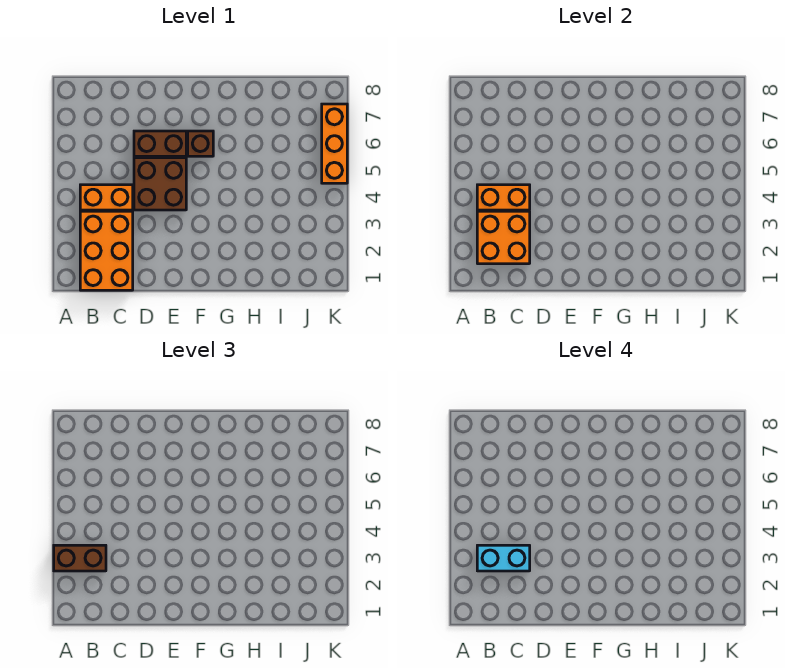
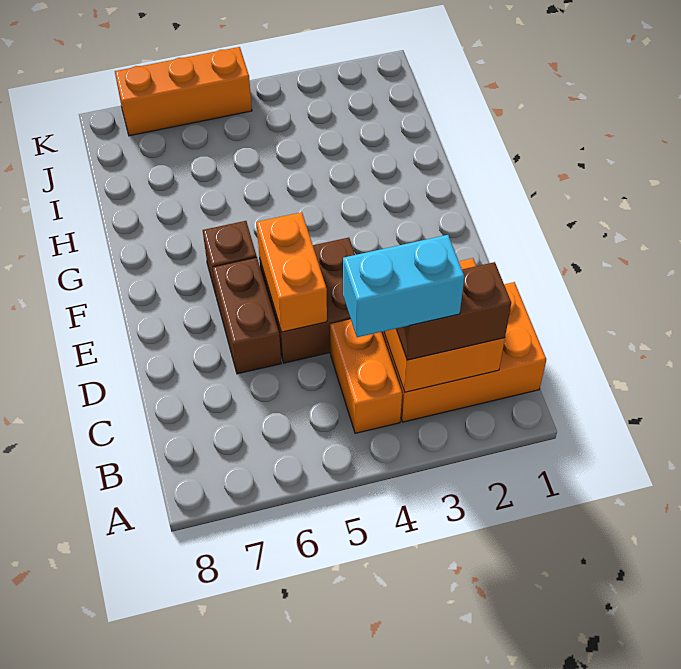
brown 1x2 brick [54,545,106,571] -> brown 1x2 brick turned to [396,262,511,360]
cyan 1x2 brick [477,545,530,571] -> cyan 1x2 brick turned to [343,235,465,337]
orange 1x2 brick [477,185,530,210] -> orange 1x2 brick moved to [256,212,327,332]

